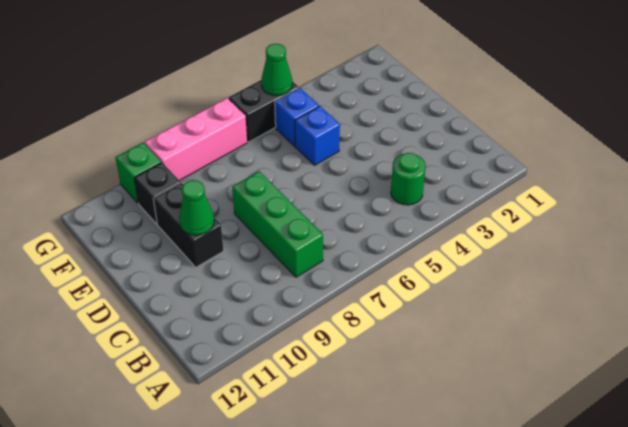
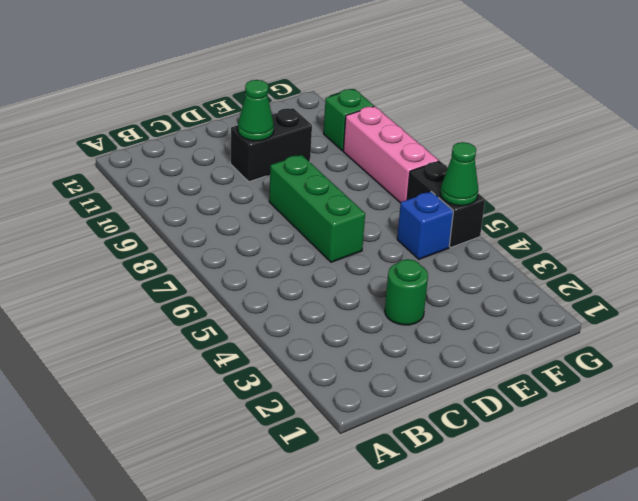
green 1x1 round brick [391,153,426,205] -> green 1x1 round brick moved to [385,259,428,325]
green 1x3 brick [232,171,323,277] -> green 1x3 brick turned to [269,155,365,262]
blue 1x1 brick [295,106,340,165] -> none
black 1x1 brick [134,162,181,224] -> none

